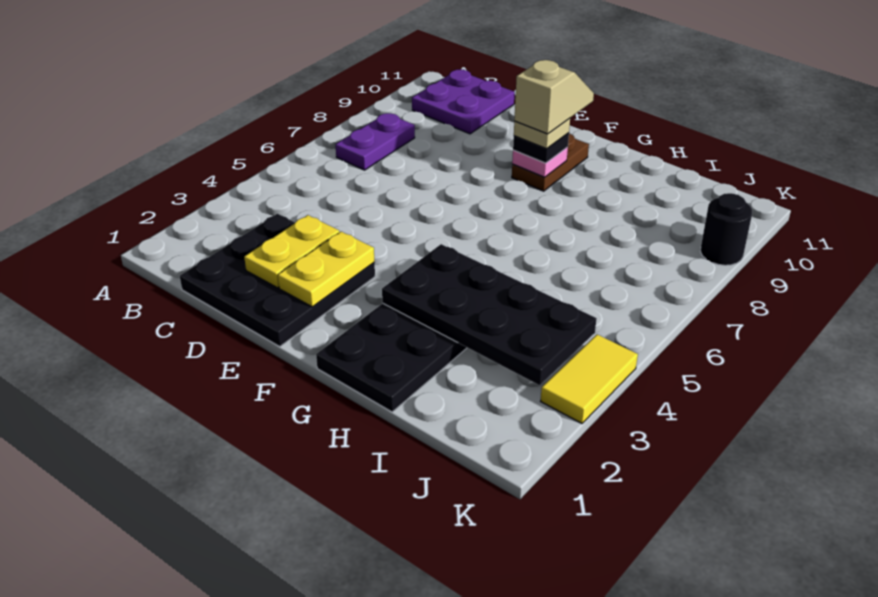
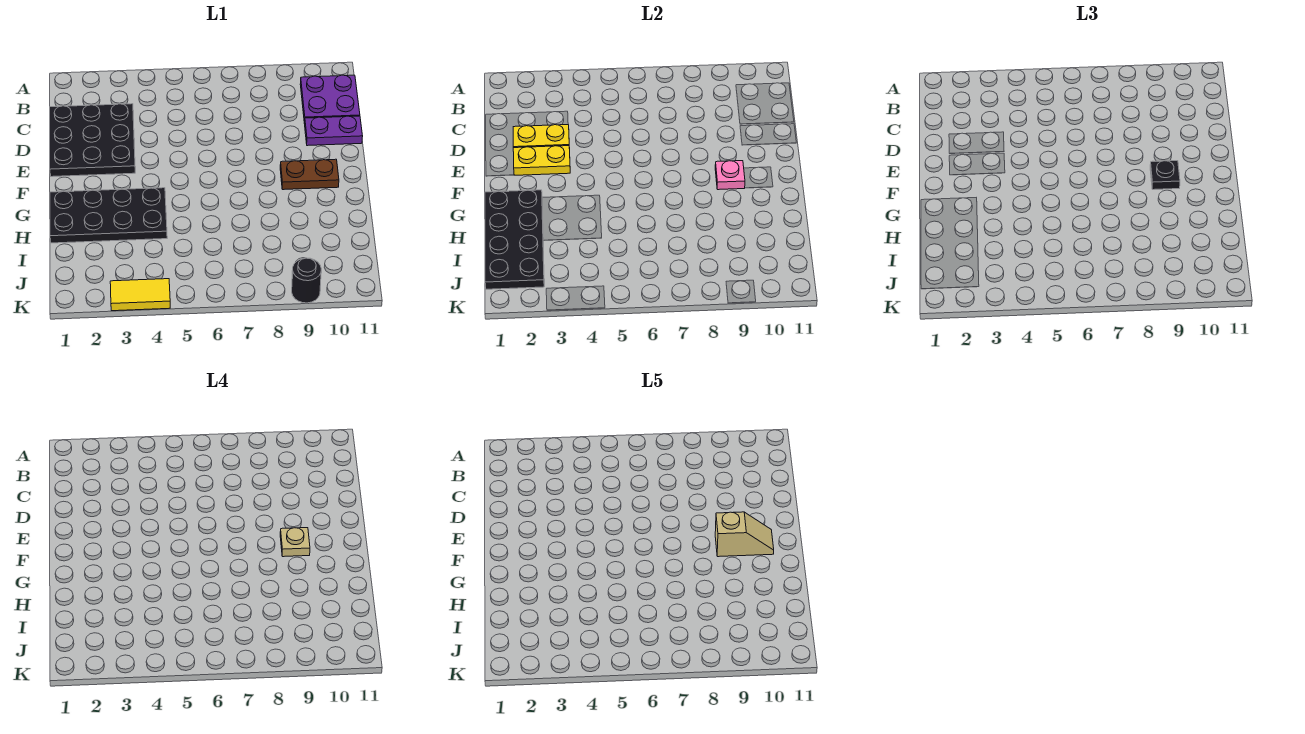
purple 1x2 plate [335,113,415,170] -> purple 1x2 plate moved to [305,116,363,146]
black 2x4 plate [382,244,597,385] -> black 2x4 plate moved to [485,190,544,289]

